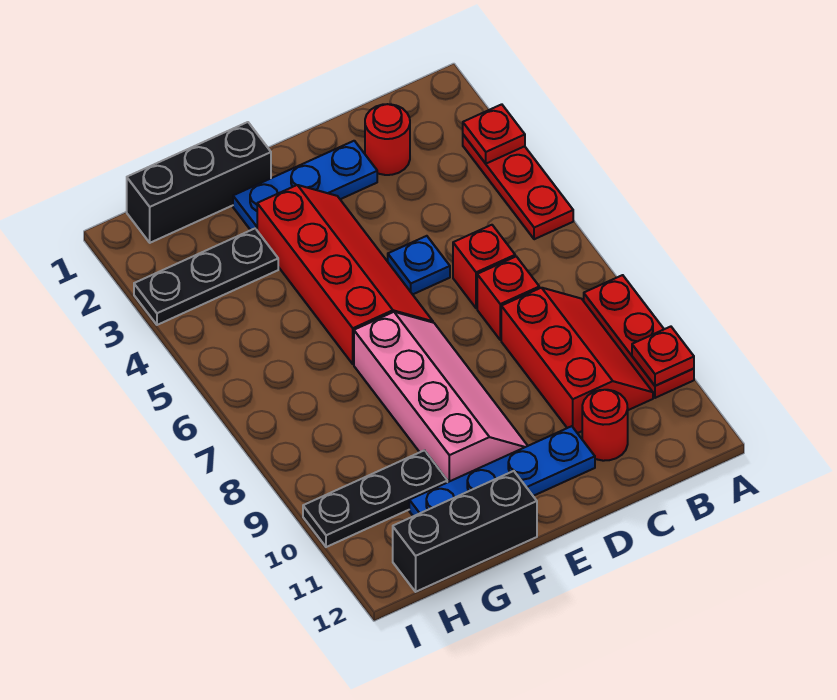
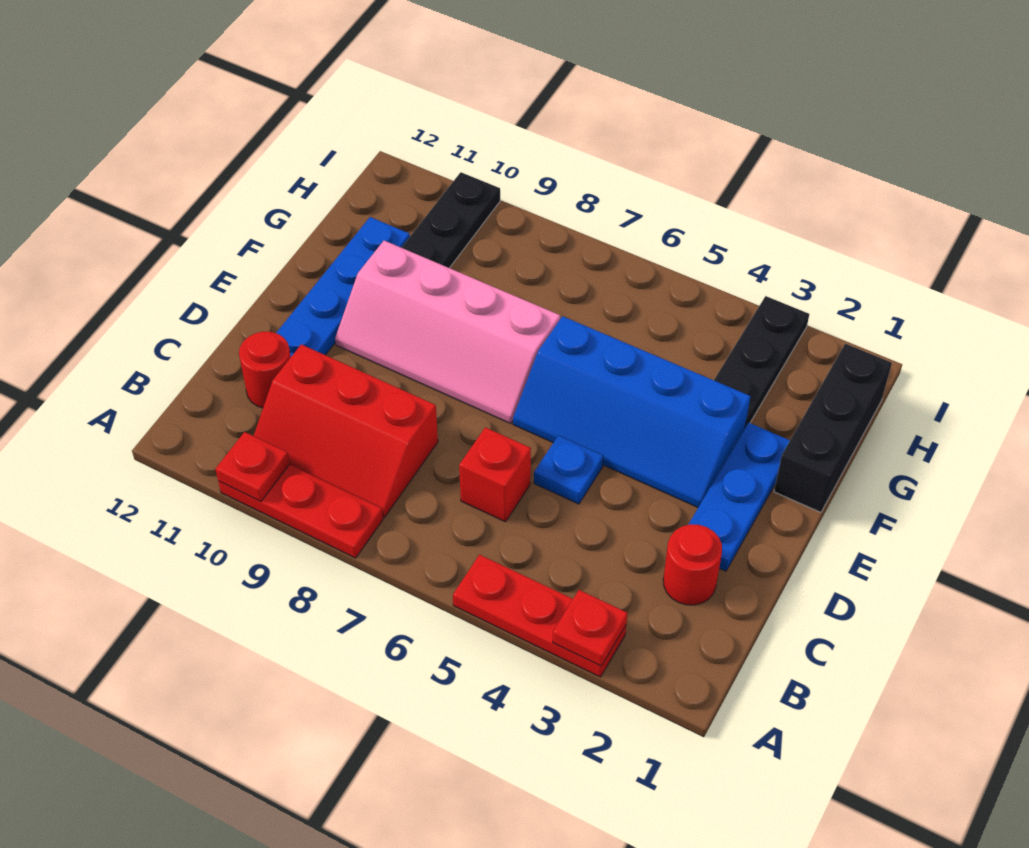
red 1x1 brick [477,256,539,340] -> none
red 2x4 slope [257,185,433,364] -> blue 2x4 slope [513,316,750,507]
black 1x3 brick [393,471,537,592] -> none

